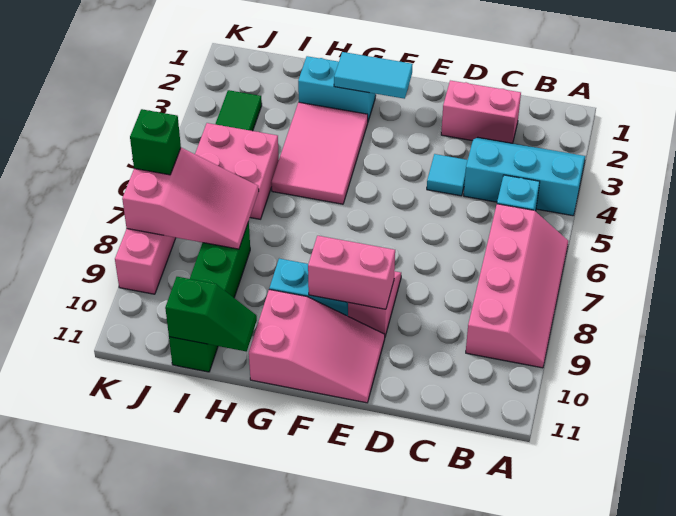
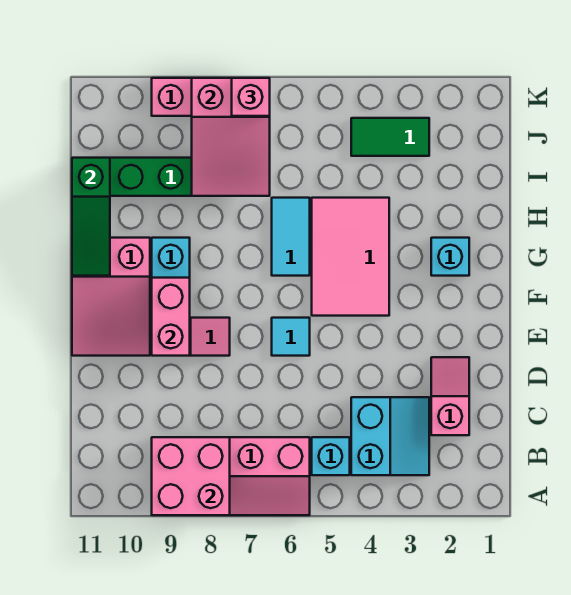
cyan 2x3 slope [464,137,585,216] -> cyan 2x2 slope [351,397,429,475]
pink 1x2 brick [441,80,521,143] -> pink 1x2 slope [431,357,469,435]
cyan 1x1 tile [427,154,468,196] -> cyan 1x1 tile moved to [272,318,310,356]
cyan 1x2 tile [334,52,413,99] -> cyan 1x2 tile moved to [272,198,310,276]
cyan 1x2 brick [298,56,376,121] -> cyan 1x1 brick [431,238,469,276]
pink 2x3 tile [271,102,368,204] -> pink 2x3 tile turned to [312,198,389,316]
green 1x2 slope [165,277,257,351] -> green 1x3 slope [72,158,110,276]
pink 2x2 brick [195,123,279,219] -> pink 2x2 brick moved to [152,437,230,515]
green 1x1 brick [130,109,181,175] -> pink 1x1 brick [232,78,270,116]

